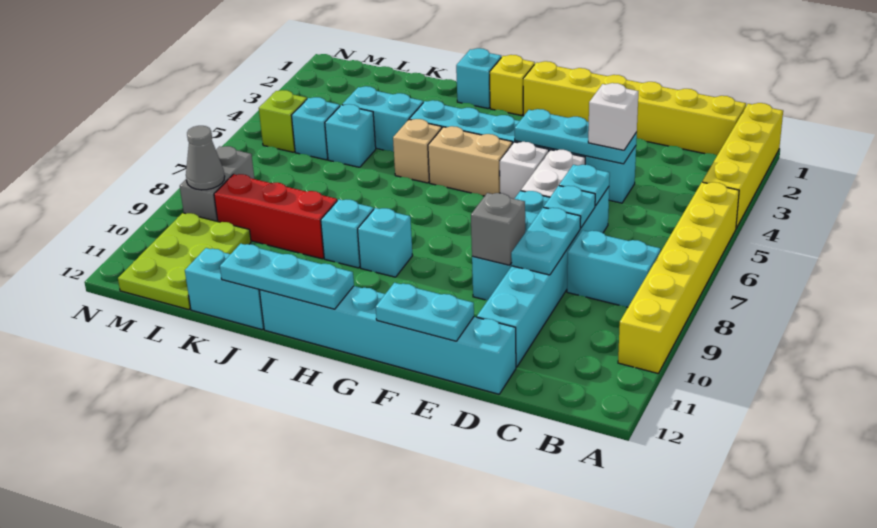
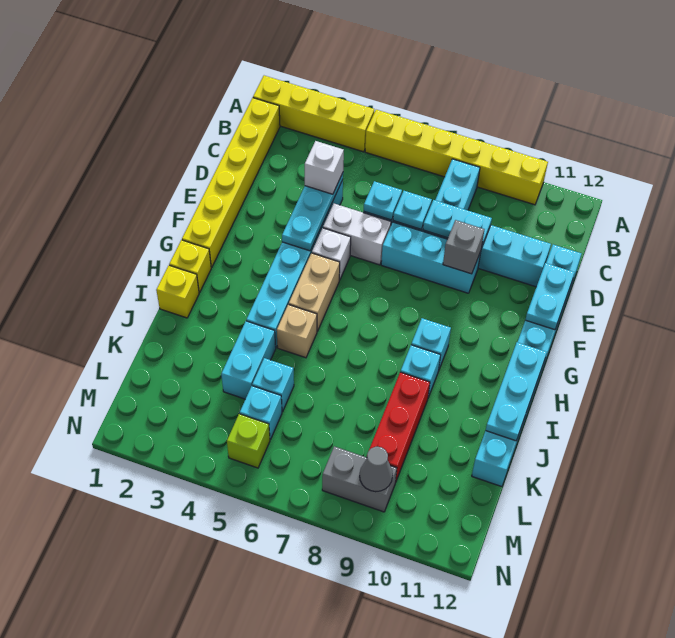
cyan 1x1 brick [456,48,501,109] -> yellow 1x1 brick [156,265,199,318]
lime 2x3 plate [118,213,251,310] -> none

